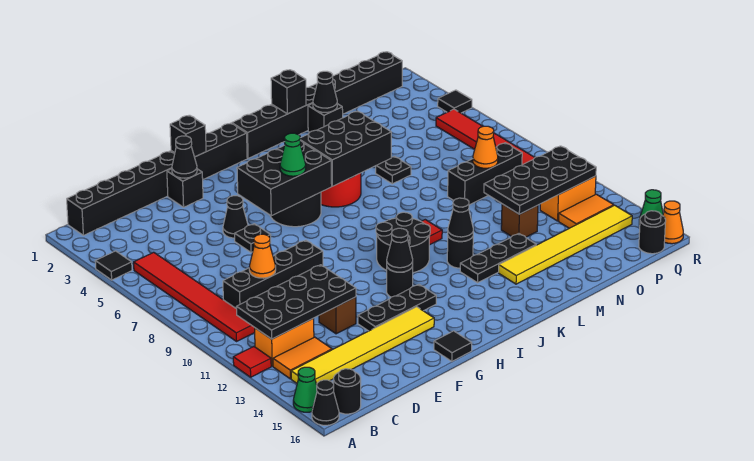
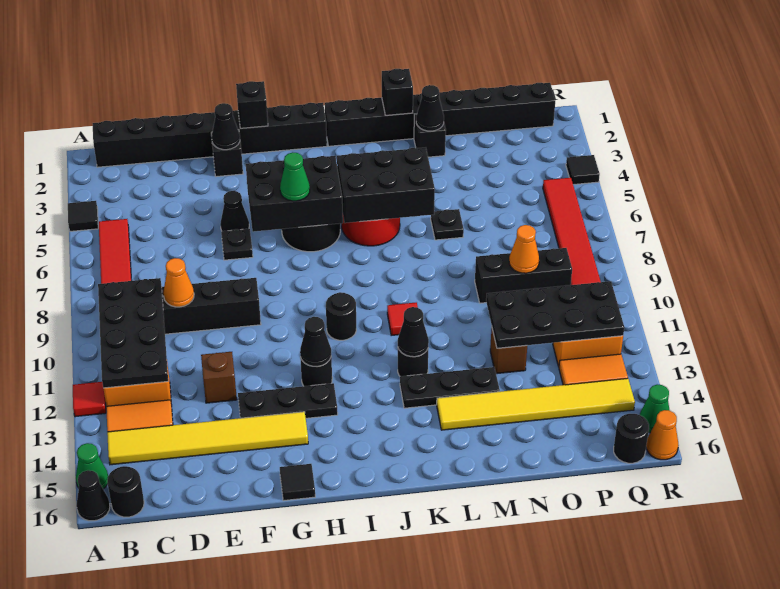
black 2x4 plate [236,265,356,339] -> black 2x4 plate turned to [98,278,168,388]
black 2x2 round brick [376,212,430,273] -> black 1x1 round brick [326,292,356,340]

